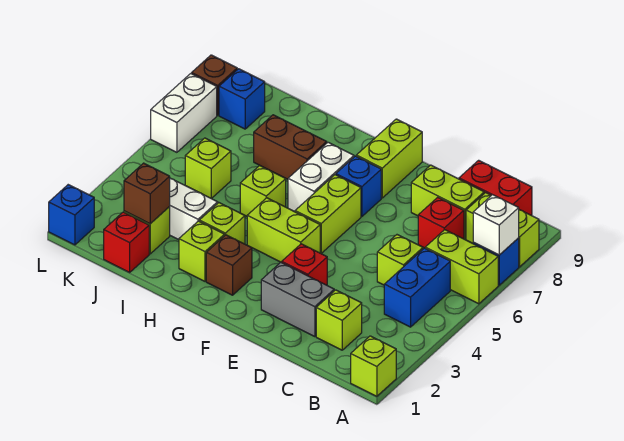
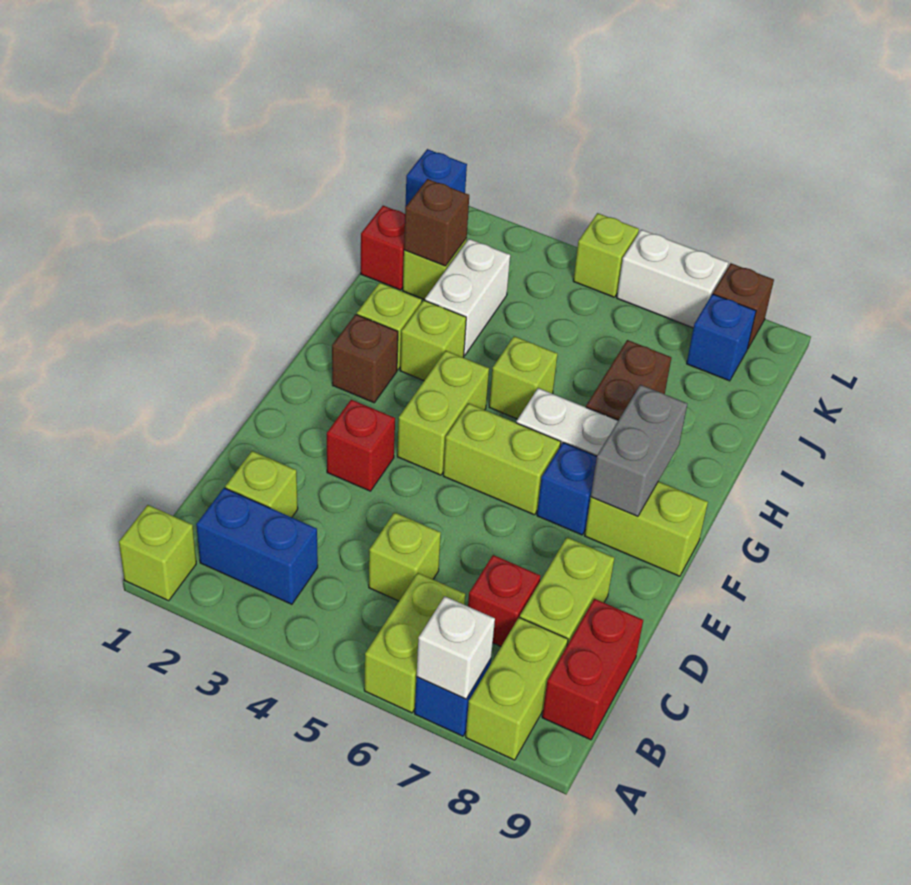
blue 1x2 brick [384,248,450,327] -> blue 1x2 brick moved to [196,488,318,604]
grey 1x2 brick [261,262,334,337] -> grey 1x2 brick moved to [591,385,687,516]
lime 1x1 brick [185,138,231,199] -> lime 1x1 brick moved to [573,213,639,297]

